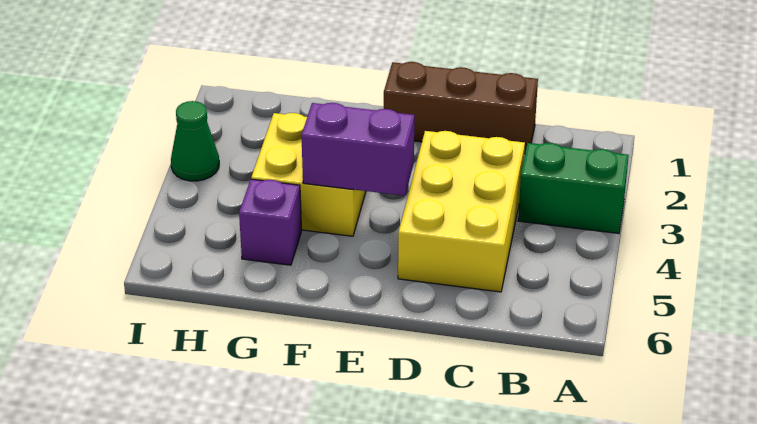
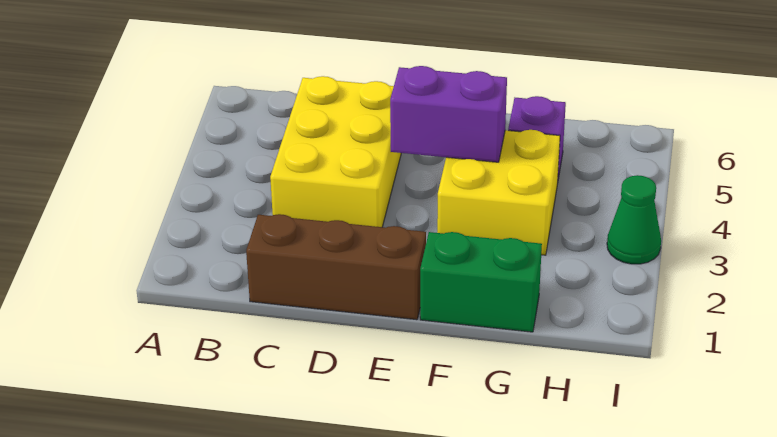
green 1x2 brick [518,143,629,233] -> green 1x2 brick moved to [420,232,542,332]

